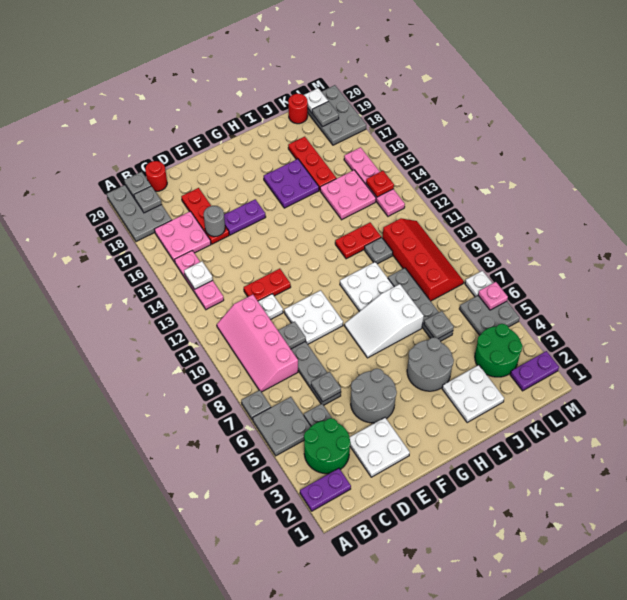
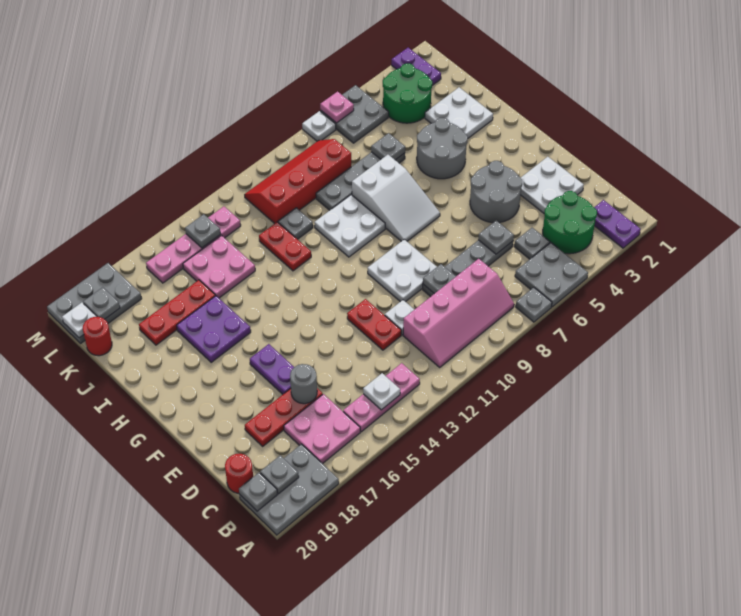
red 1x1 plate [366,171,394,197] -> grey 1x1 plate [185,214,221,248]

